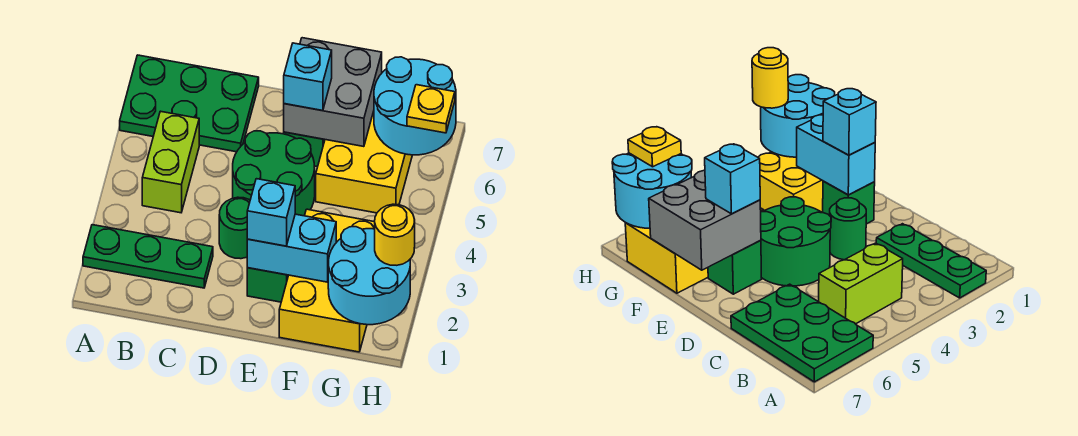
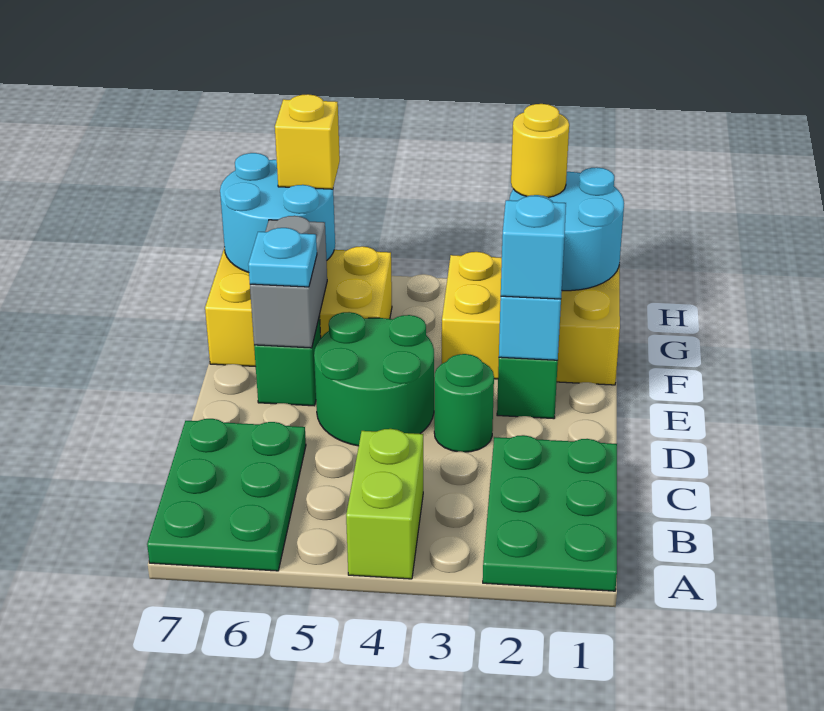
green 1x3 plate [83,225,213,288] -> green 2x3 plate [483,435,617,591]
lime 1x2 brick [142,111,199,213] -> lime 1x2 brick turned to [346,429,423,579]
grey 2x2 brick [284,38,382,147] -> grey 1x2 brick [250,216,327,348]
cyan 1x1 brick [284,43,332,111] -> cyan 1x1 plate [248,228,317,287]
yellow 1x1 plate [407,85,455,133] -> yellow 1x1 brick [275,94,340,189]

